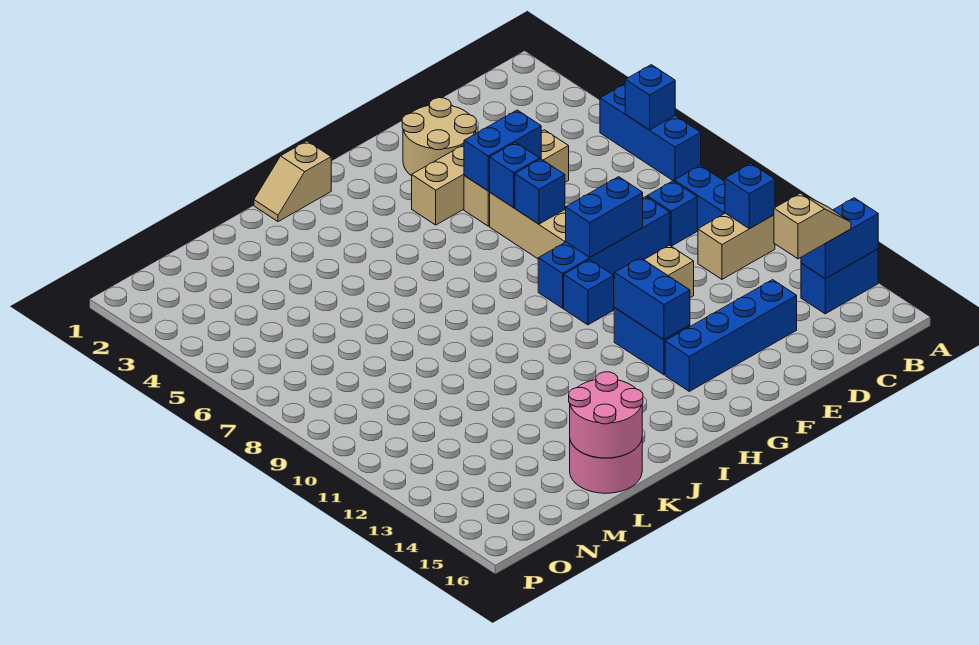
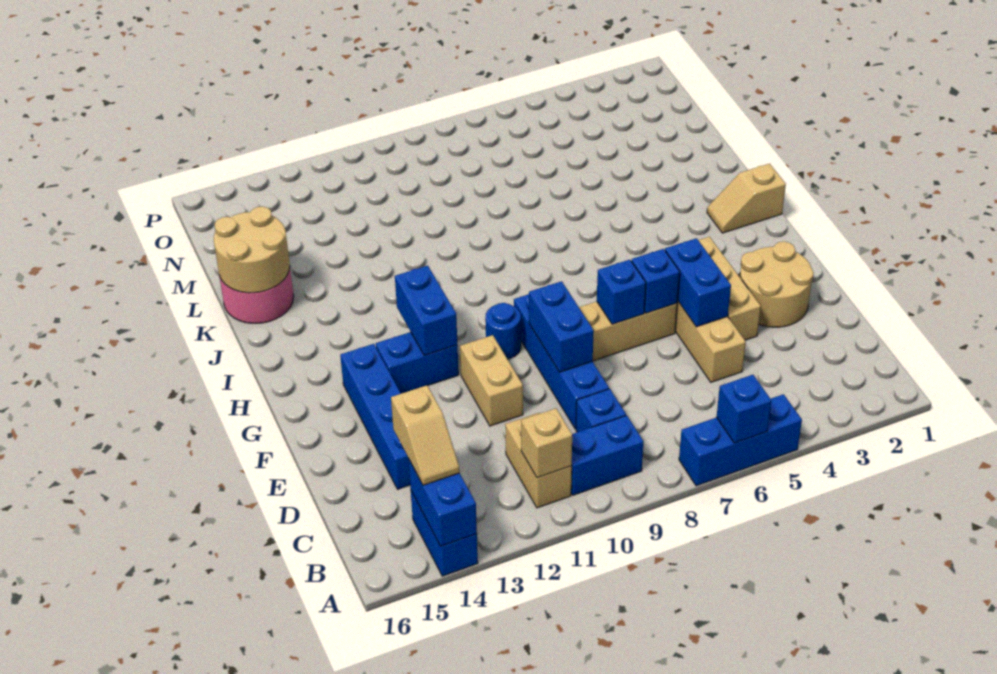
blue 1x1 brick [725,164,775,229] -> tan 1x1 brick [521,408,572,478]
blue 1x1 brick [564,260,614,325] -> blue 1x1 round brick [485,303,521,359]
blue 1x2 brick [614,258,690,340] -> blue 1x2 brick turned to [395,266,457,356]
tan 1x2 slope [254,141,331,222] -> tan 1x2 slope turned to [707,164,786,233]
pink 2x2 round brick [569,372,643,458] -> tan 2x2 round brick [214,206,290,293]

